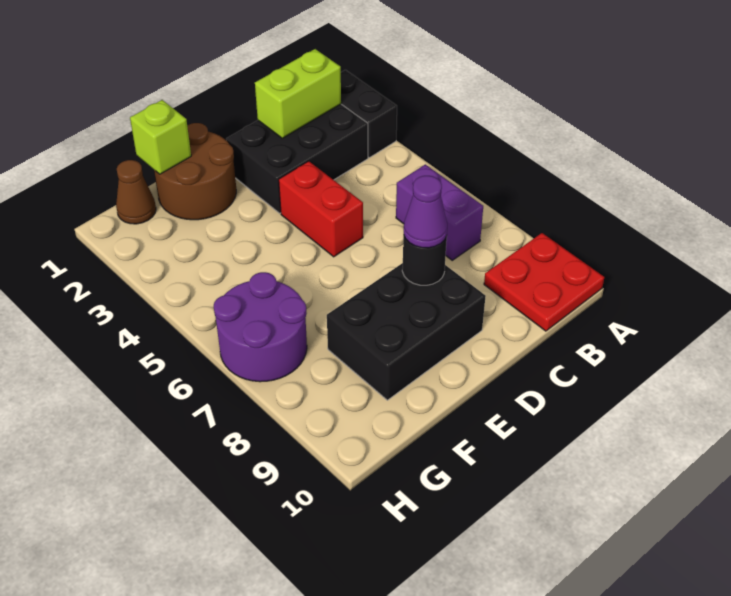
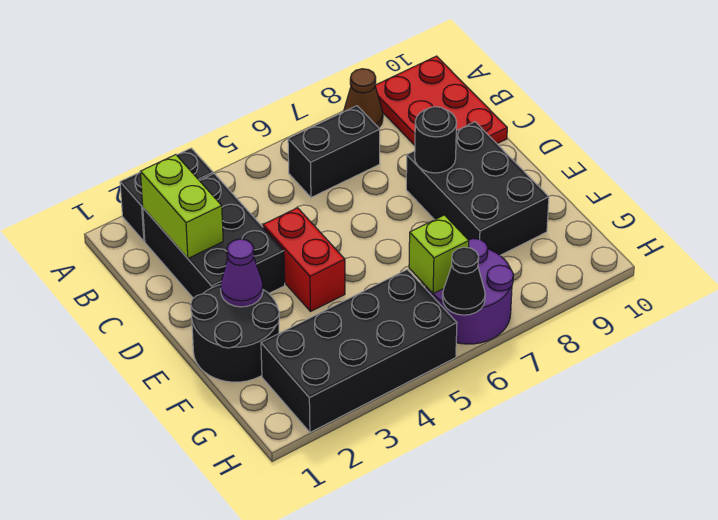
red 2x2 plate [484,233,604,331] -> red 2x3 plate [375,56,507,145]
purple 1x2 brick [396,164,483,260] -> black 1x2 brick [288,106,380,197]
red 1x2 brick [279,161,363,257] -> red 1x2 brick turned to [263,208,345,312]
purple 1x1 cone [404,176,447,248] -> purple 1x1 cone moved to [221,239,263,307]
brown 2x2 round brick [154,123,236,220] -> black 2x2 round brick [191,285,279,382]
lime 1x1 brick [130,100,191,174] -> lime 1x1 brick moved to [409,215,469,294]
brown 1x1 cone [116,160,156,224] -> brown 1x1 cone moved to [344,69,383,128]
none -> black 2x4 brick [261,269,457,432]
none -> black 1x1 cone [443,247,485,315]

